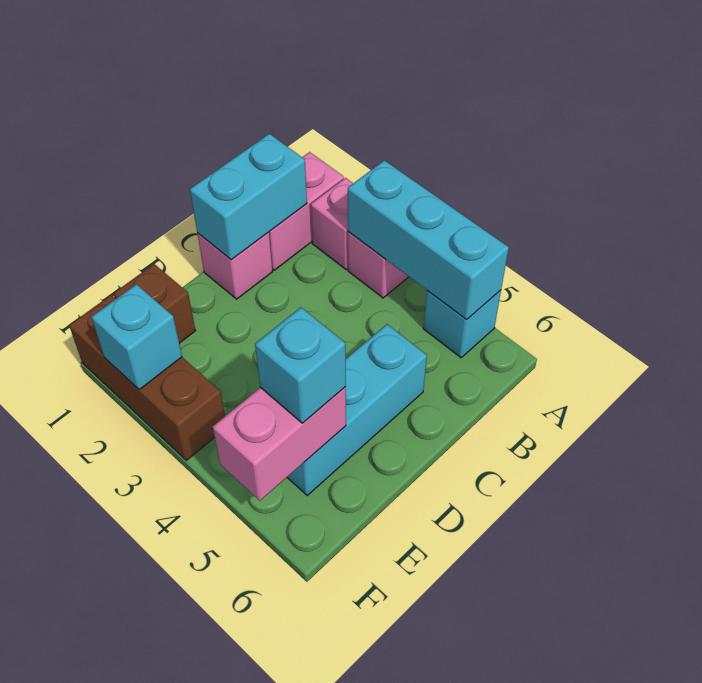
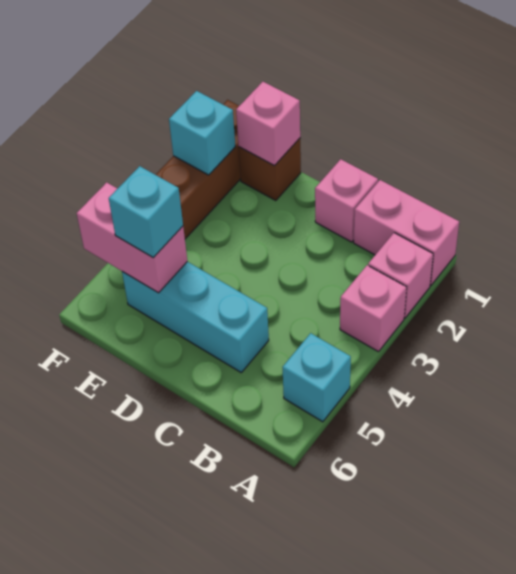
cyan 1x3 brick [348,160,509,319] -> none
cyan 1x2 brick [190,134,307,260] -> none
none -> pink 1x1 brick [236,82,300,166]

